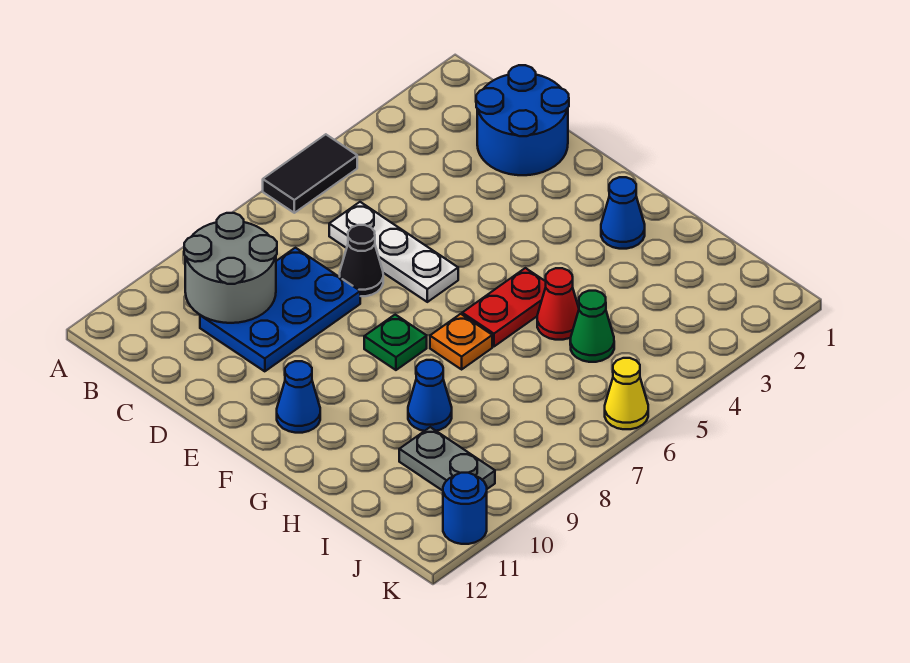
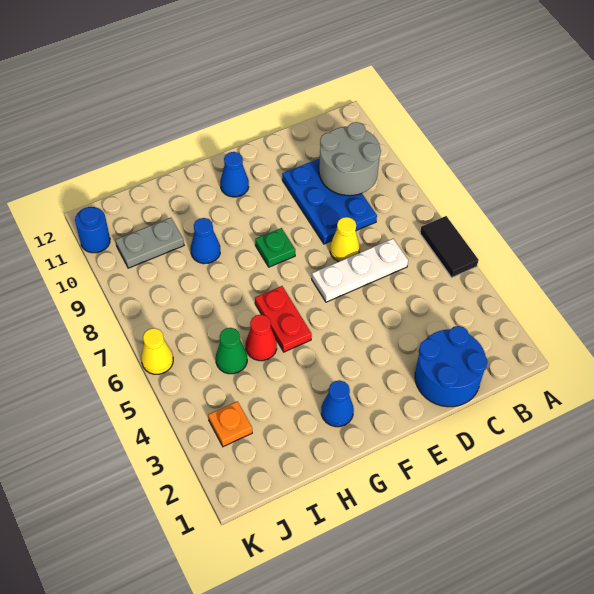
black 1x1 cone [340,225,383,296] -> yellow 1x1 cone [330,217,360,262]
orange 1x1 plate [430,314,492,369] -> orange 1x1 plate moved to [208,401,252,447]

